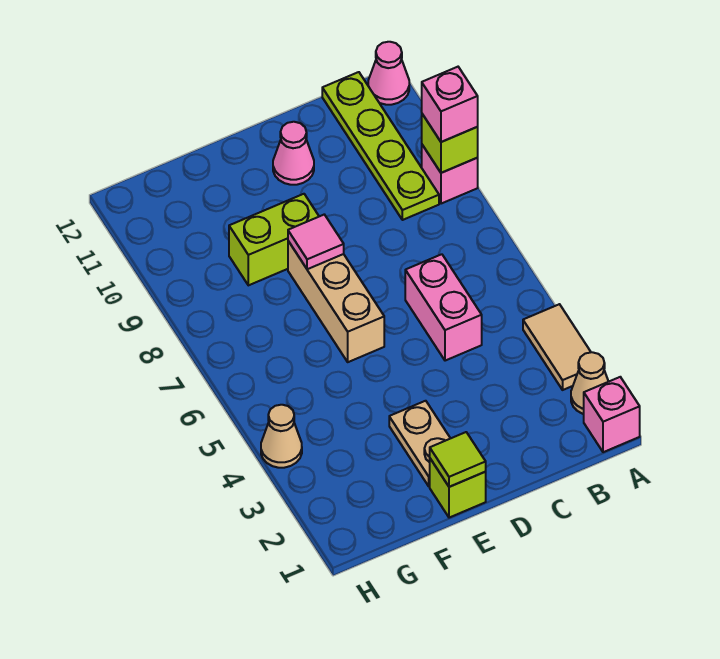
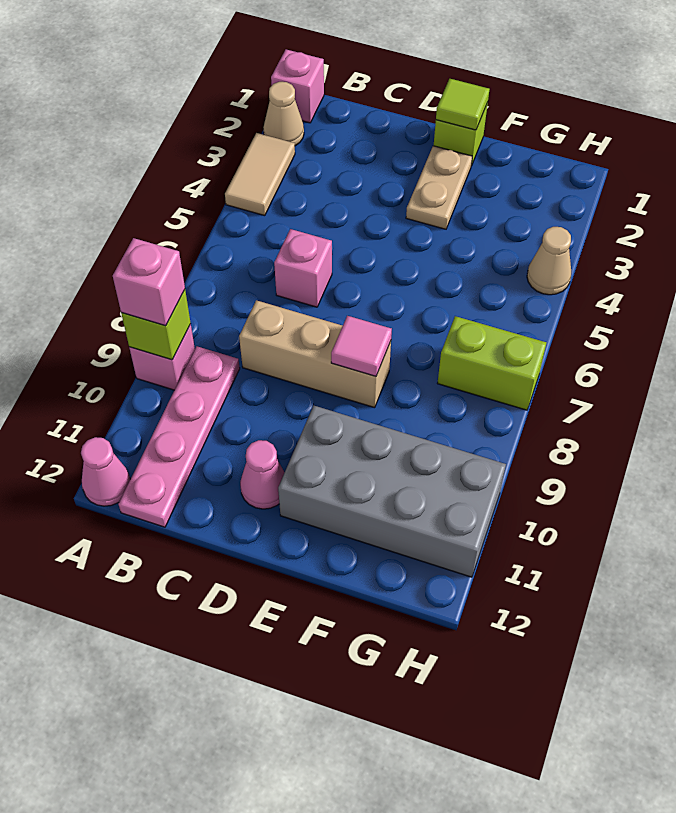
lime 1x4 plate [322,72,439,220] -> pink 1x4 plate [119,346,240,527]
pink 1x2 brick [405,254,482,361] -> pink 1x1 brick [274,229,332,307]
tan 1x3 brick [288,241,384,362] -> tan 1x3 brick turned to [239,300,391,408]
lime 1x2 brick [229,194,319,285] -> lime 1x2 brick moved to [437,316,546,410]
none -> grey 2x4 brick [278,405,506,577]

